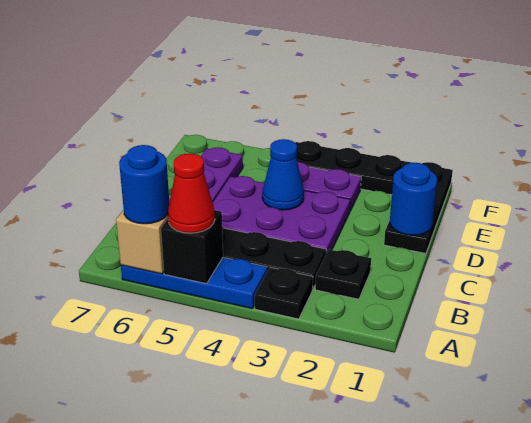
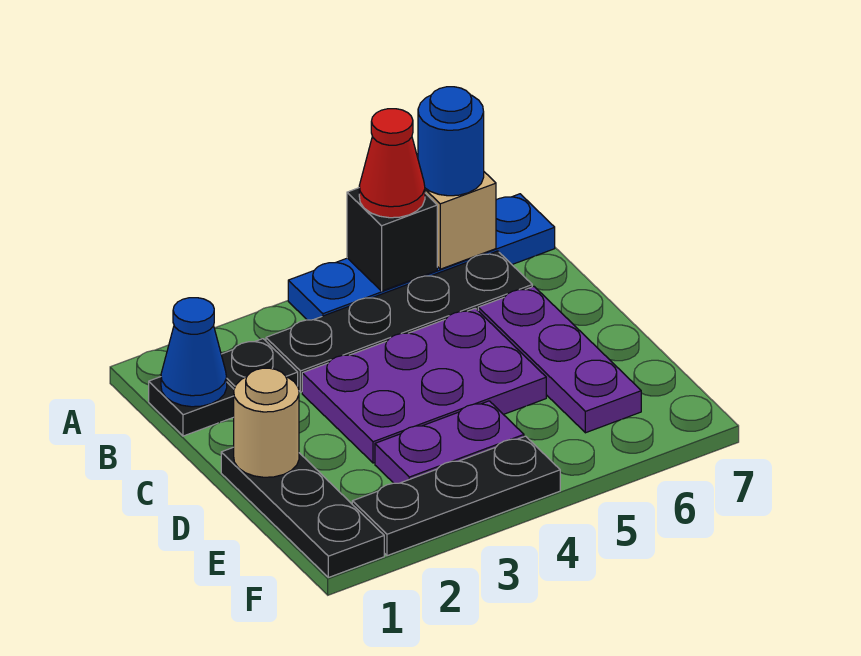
black 1x1 plate [255,268,313,319] -> black 1x1 plate moved to [149,377,234,436]
blue 1x3 plate [121,258,267,309] -> blue 1x4 plate [288,194,555,320]
blue 1x1 round brick [390,163,437,235] -> tan 1x1 round brick [234,368,299,477]
blue 1x1 cone [262,139,304,210] -> blue 1x1 cone moved to [161,298,227,407]

